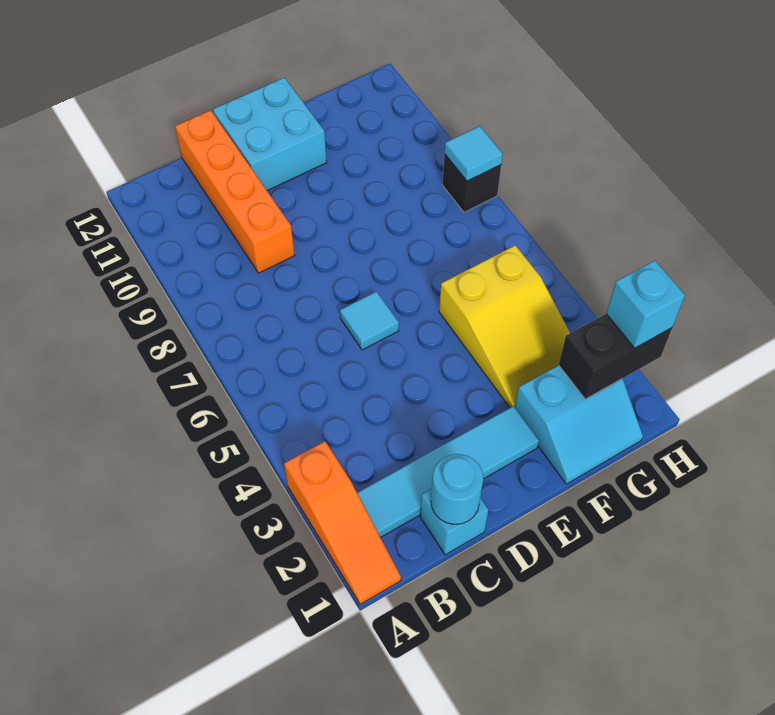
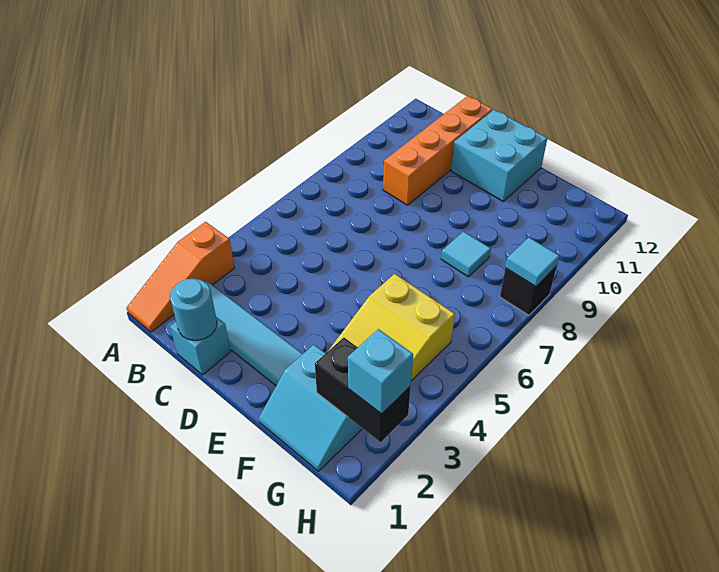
cyan 1x1 tile [340,291,399,350] -> cyan 1x1 tile moved to [441,232,491,277]

